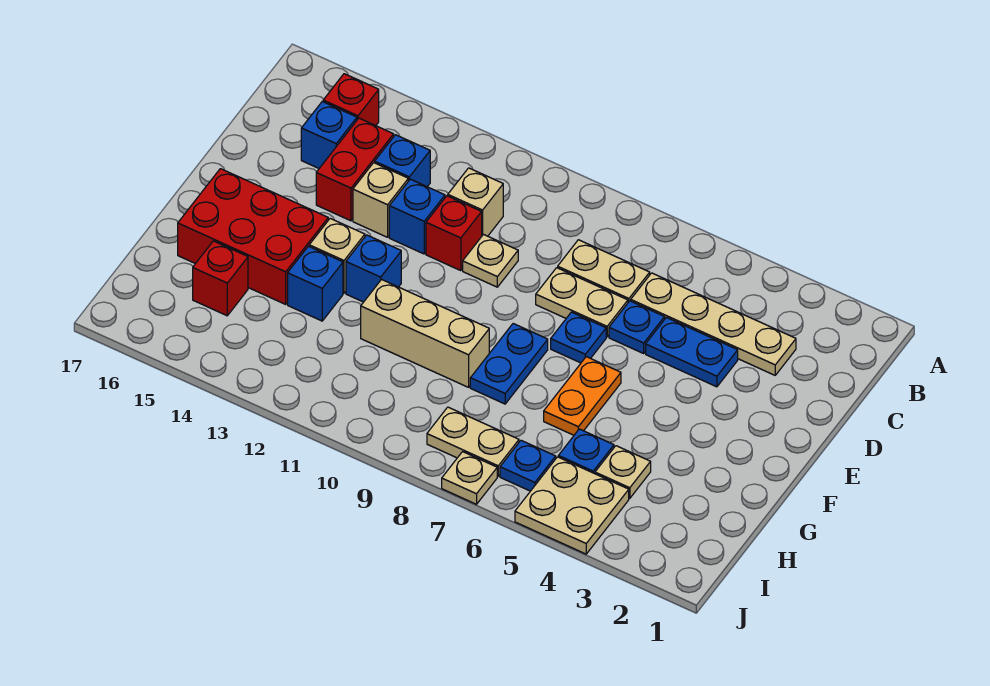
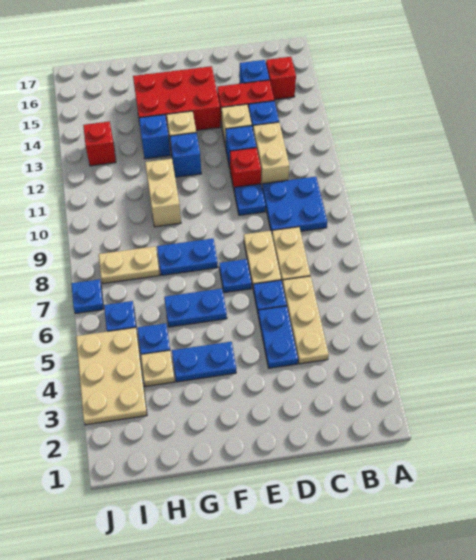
none -> blue 2x2 plate [262,177,327,233]
tan 1x4 plate [631,273,796,375] -> tan 1x3 plate [282,276,329,364]
tan 1x1 brick [448,168,503,236] -> tan 1x2 brick [253,122,289,186]
tan 1x1 plate [463,235,518,287] -> blue 1x1 plate [235,184,266,215]
none -> blue 1x2 plate [172,342,236,382]
orange 1x2 plate [544,357,621,435] -> blue 1x2 plate [164,289,227,327]
red 2x3 brick [178,169,328,304] -> red 2x3 brick turned to [133,66,220,130]
tan 1x3 brick [361,280,489,387] -> tan 1x2 brick [145,159,181,227]
red 1x1 brick [193,241,248,316] -> red 1x1 brick moved to [83,122,116,166]
tan 2x2 plate [515,457,629,554] -> tan 2x3 plate [76,328,147,425]
tan 1x2 plate [427,407,519,476] -> tan 1x2 plate turned to [99,246,160,284]
tan 1x1 plate [442,452,497,504] -> blue 1x1 plate [71,279,104,313]

